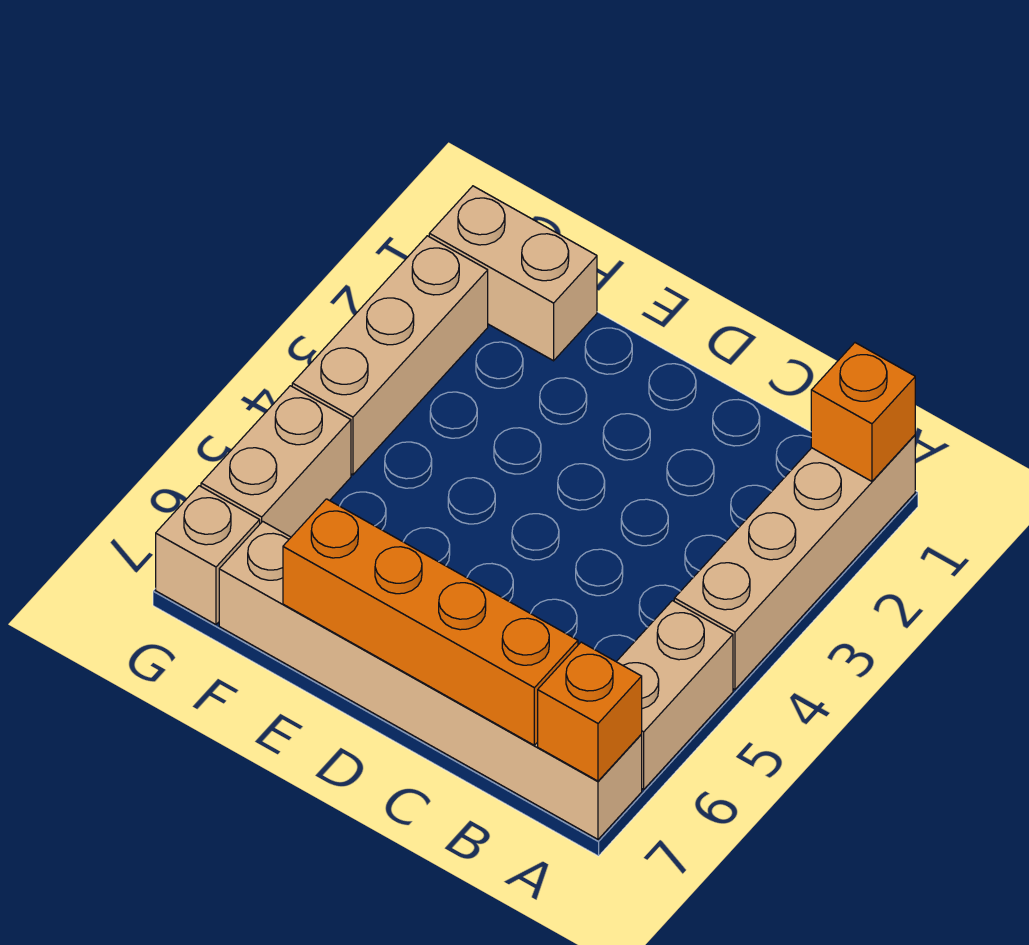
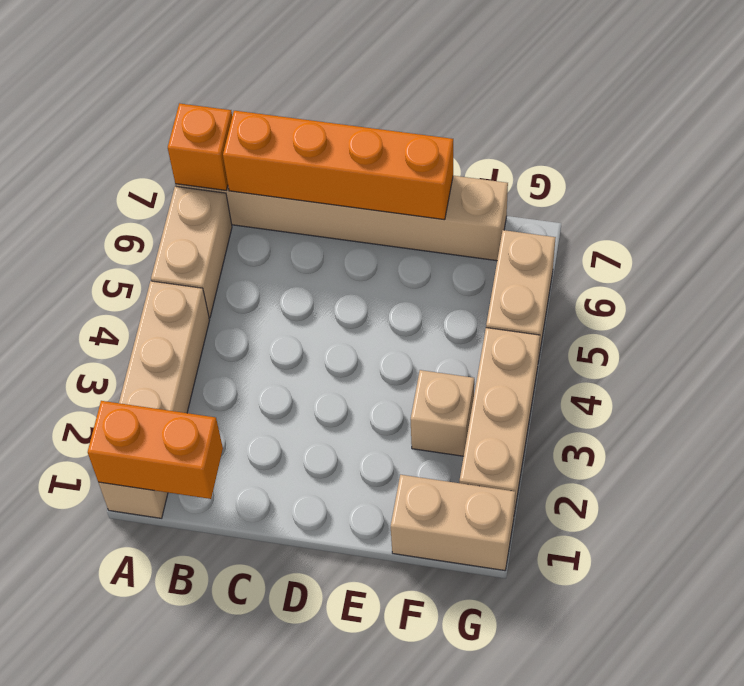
orange 1x1 brick [811,343,915,481] -> orange 1x2 brick [88,401,223,499]
tan 1x1 brick [156,486,260,624] -> tan 1x1 brick moved to [411,370,474,456]

